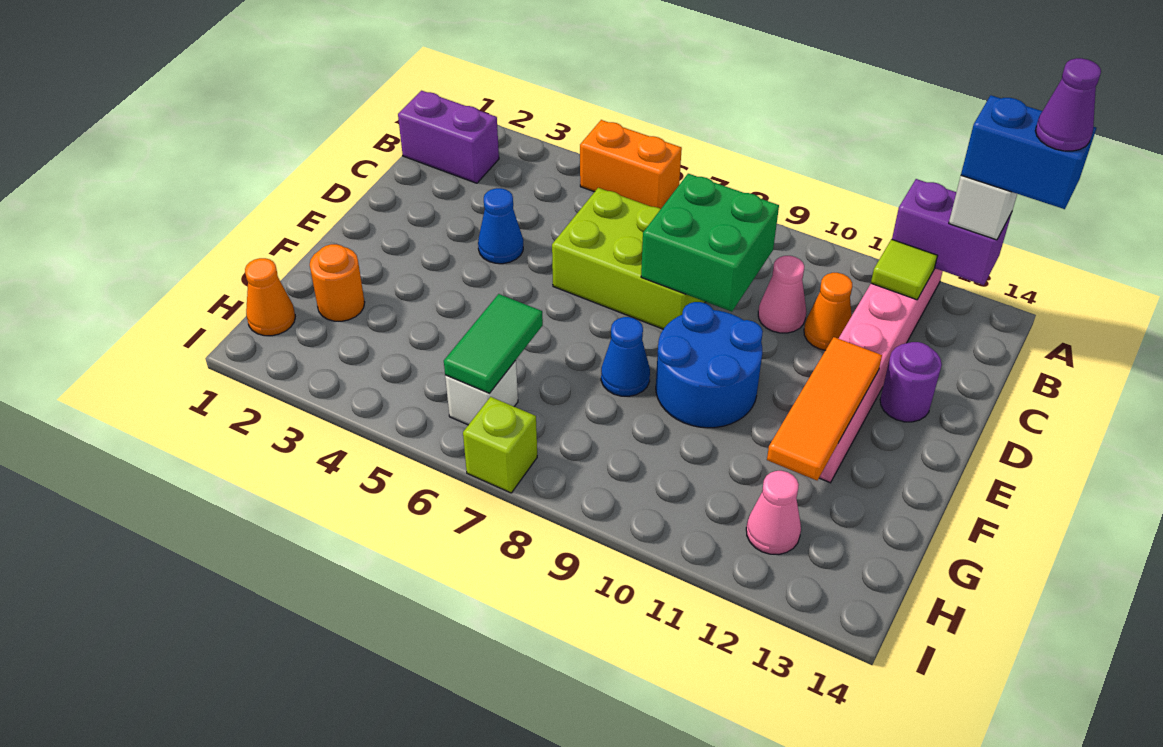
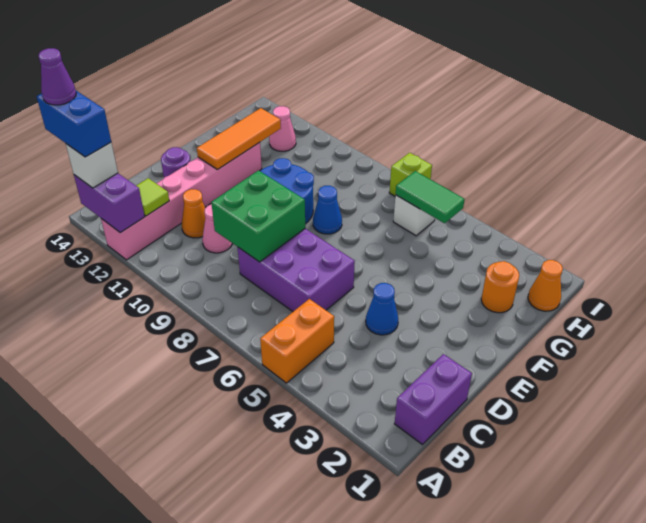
orange 1x2 brick [580,120,682,209] -> orange 1x2 brick turned to [260,299,334,383]
purple 1x2 brick [398,91,499,183] -> purple 1x2 brick turned to [395,354,472,445]
lime 2x3 brick [552,188,705,329] -> purple 2x3 brick [238,229,355,312]
green 1x2 tile [444,294,543,393] -> green 1x2 tile turned to [396,171,465,223]

